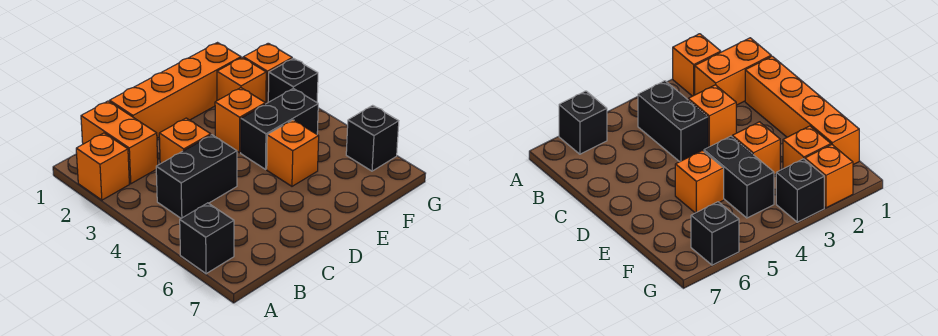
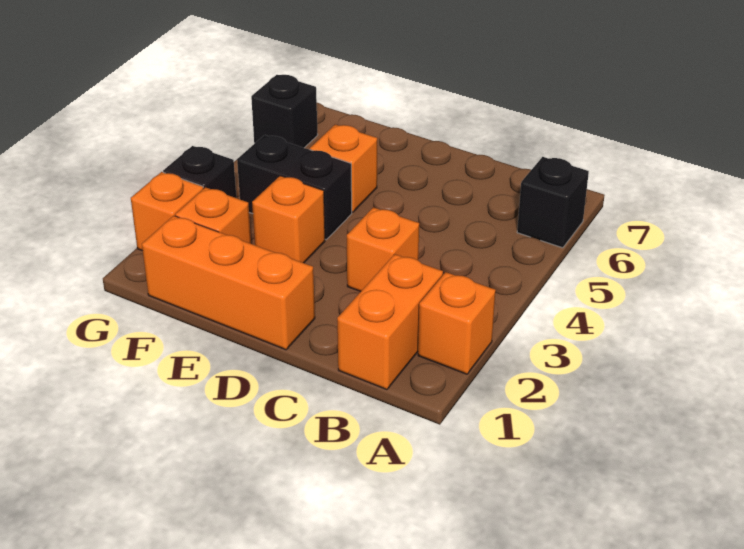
black 1x2 brick [156,135,237,218] -> none
orange 1x4 brick [110,43,241,138] -> orange 1x3 brick [142,216,315,350]

